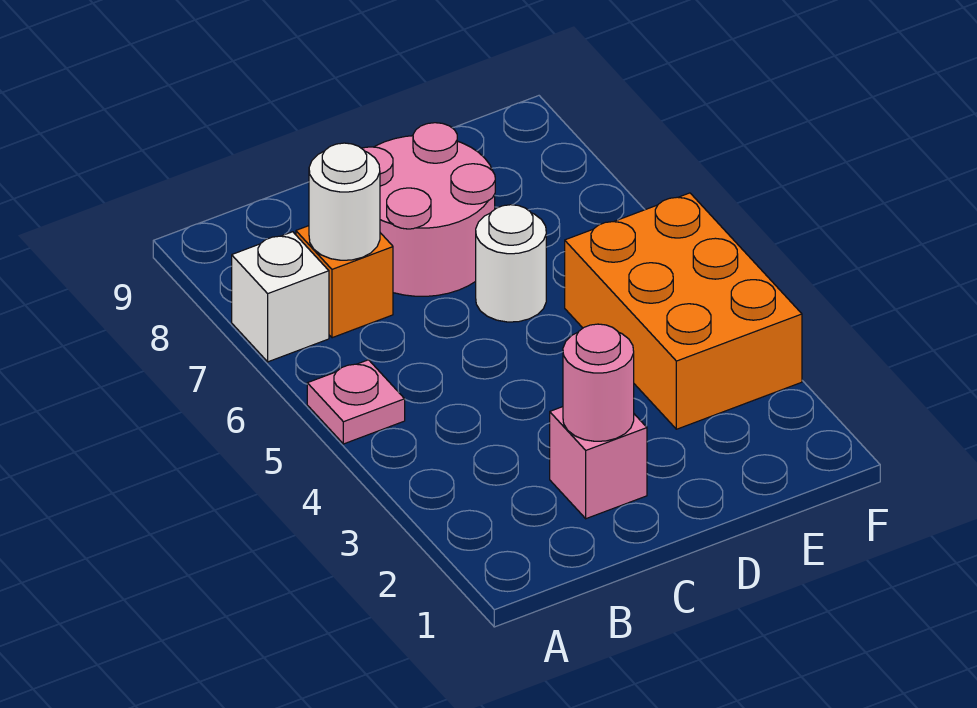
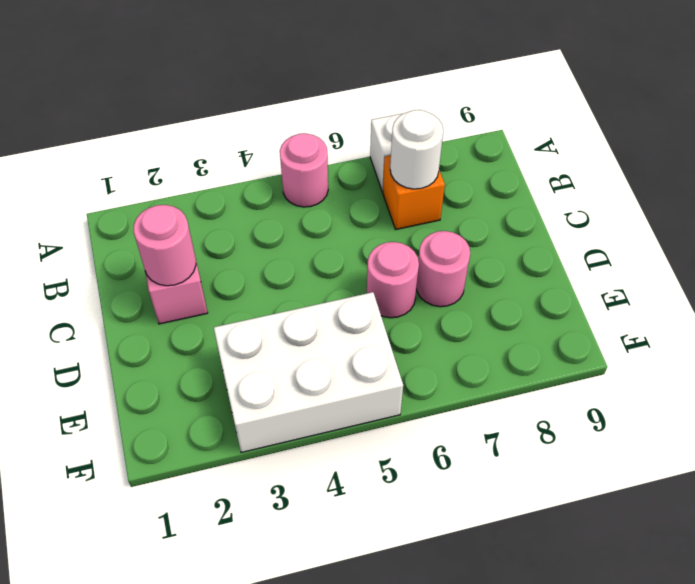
pink 1x1 plate [307,360,405,444] -> pink 1x1 round brick [280,133,328,207]
pink 2x2 round brick [362,123,495,296] -> pink 1x1 round brick [416,231,470,307]
white 1x1 round brick [476,205,546,322] -> pink 1x1 round brick [367,242,419,318]
orange 2x3 brick [565,193,802,429] -> white 2x3 brick [214,292,403,453]

